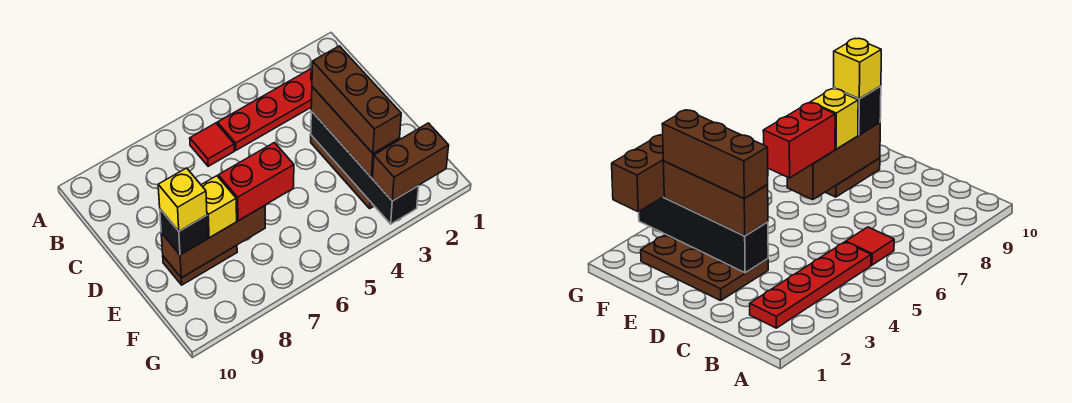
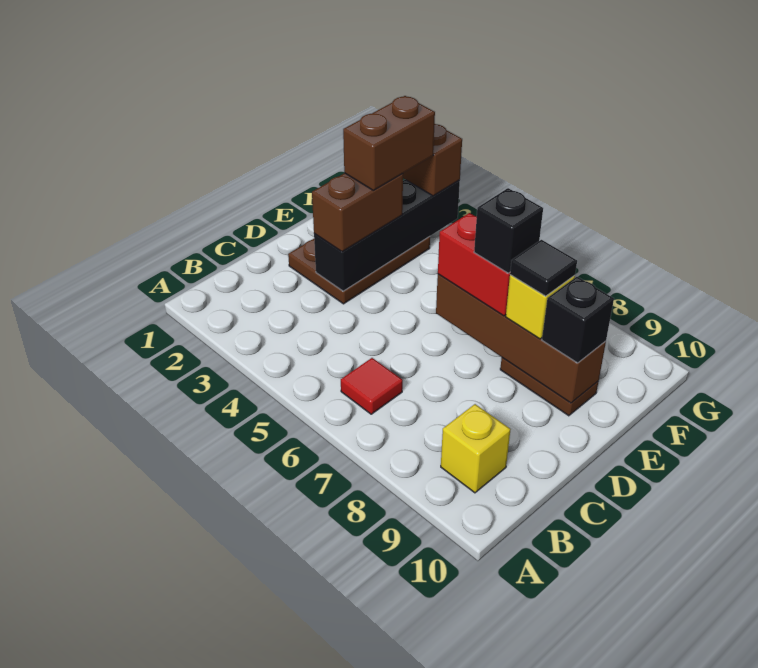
red 1x4 plate [217,68,312,150] -> none
brown 1x3 brick [311,87,400,178] -> brown 1x2 brick [312,173,403,252]
brown 1x3 brick [312,46,401,153] -> brown 1x2 brick [343,96,435,191]
brown 1x3 brick [161,206,265,278] -> brown 1x4 brick [436,274,606,403]
none -> black 1x1 brick [474,188,543,273]
none -> black 1x1 tile [510,240,577,296]
yellow 1x1 brick [158,168,207,231] -> yellow 1x1 brick moved to [441,404,511,493]

